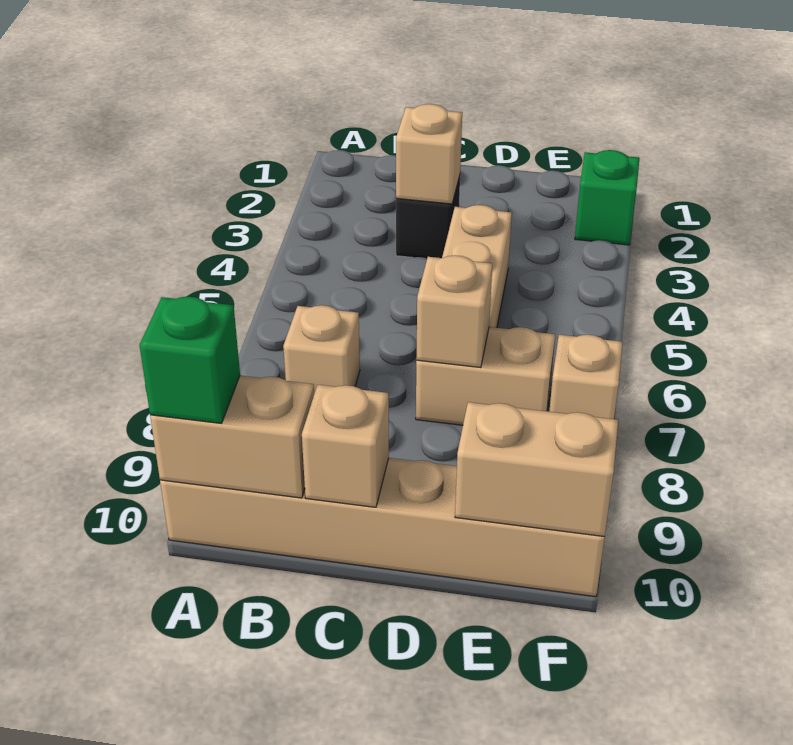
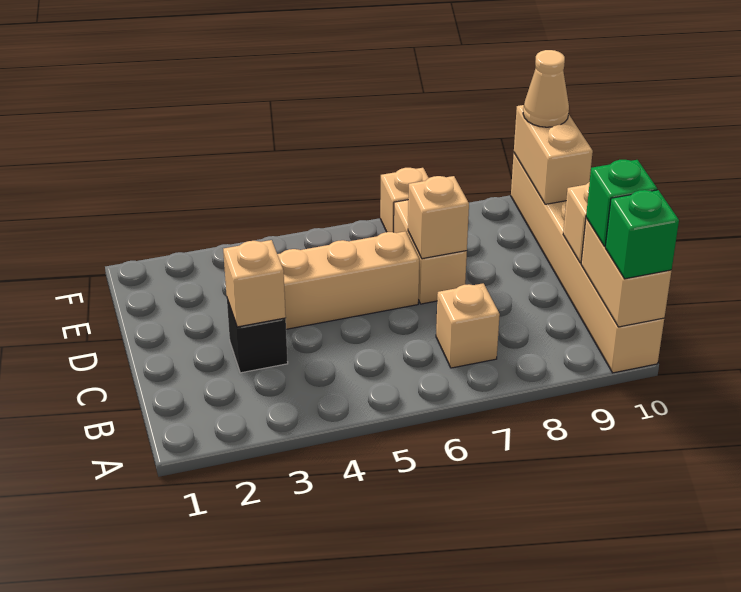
green 1x1 brick [575,150,639,245] -> green 1x1 brick moved to [586,160,657,246]
none -> tan 1x1 cone [523,50,569,127]

